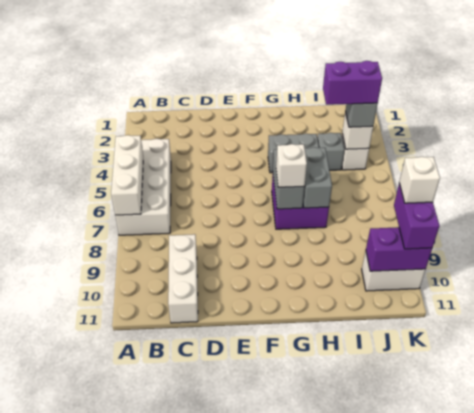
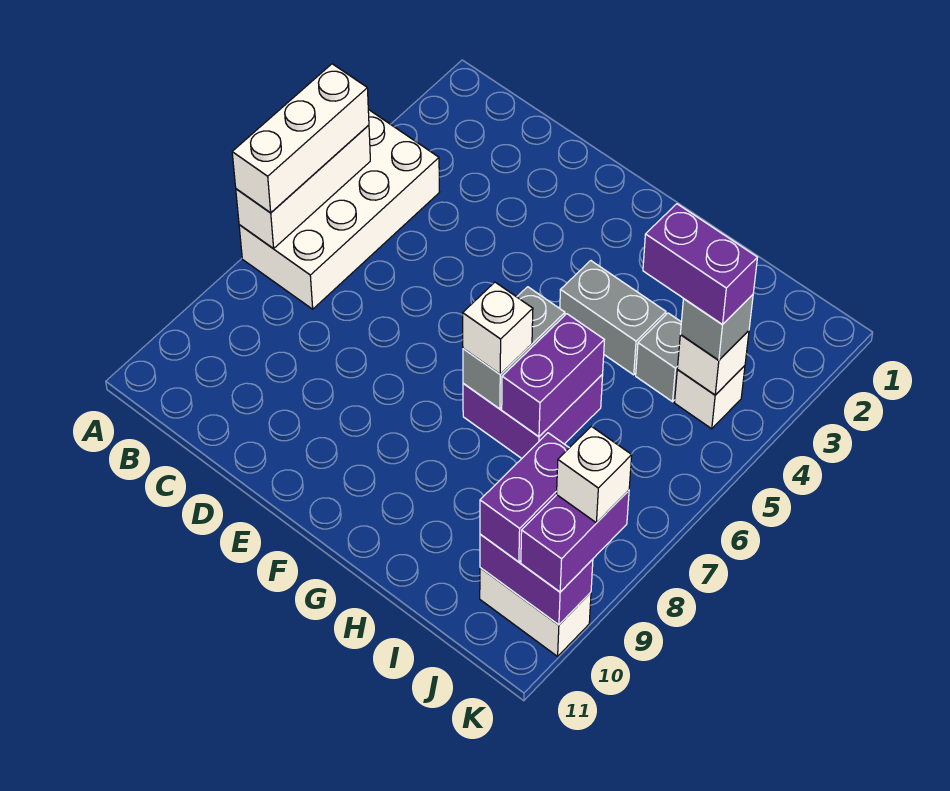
white 1x3 brick [168,234,198,323] -> white 1x3 brick moved to [232,64,369,213]
grey 1x2 brick [303,147,332,208] -> purple 1x2 brick [502,314,604,436]
none -> purple 1x2 brick [480,433,569,562]

